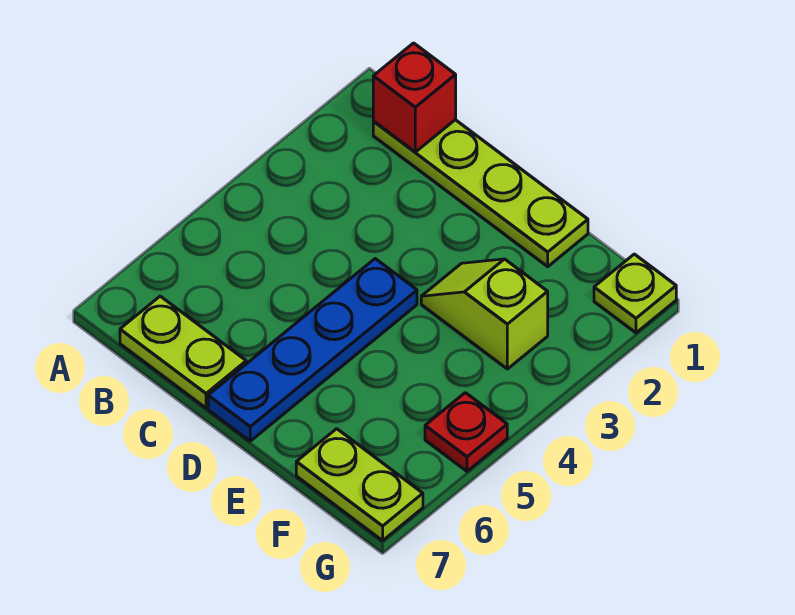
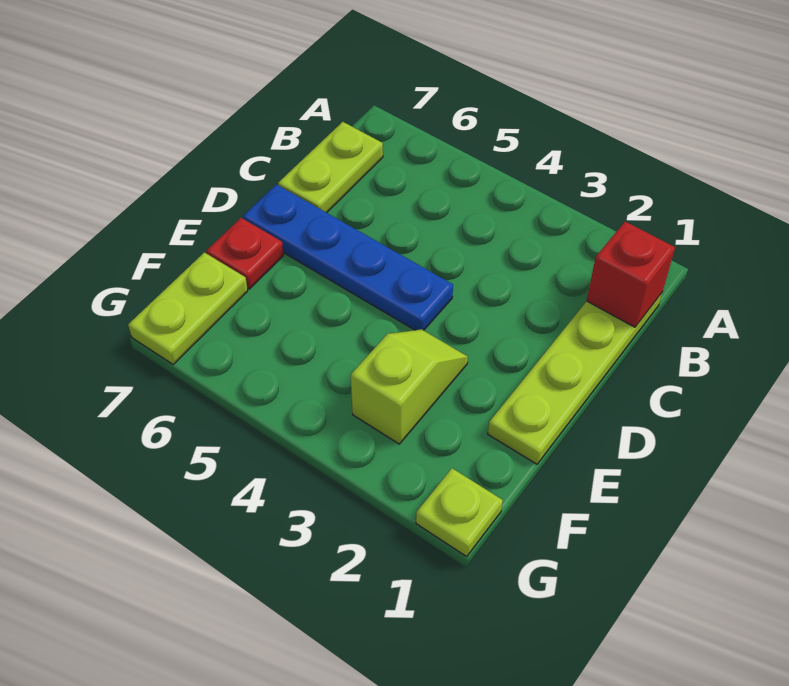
red 1x1 plate [425,393,507,471] -> red 1x1 plate moved to [206,218,284,289]

